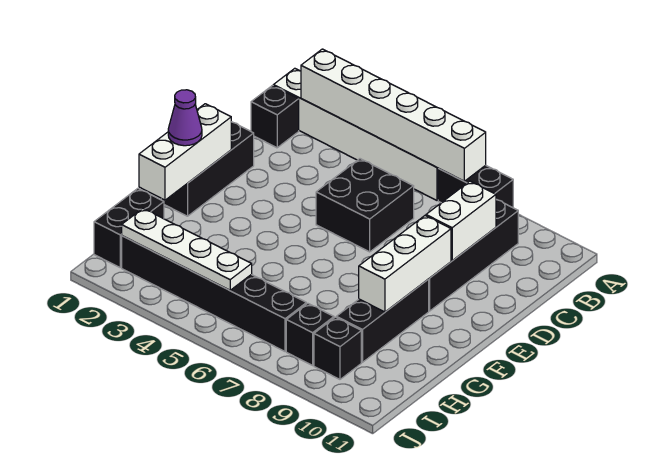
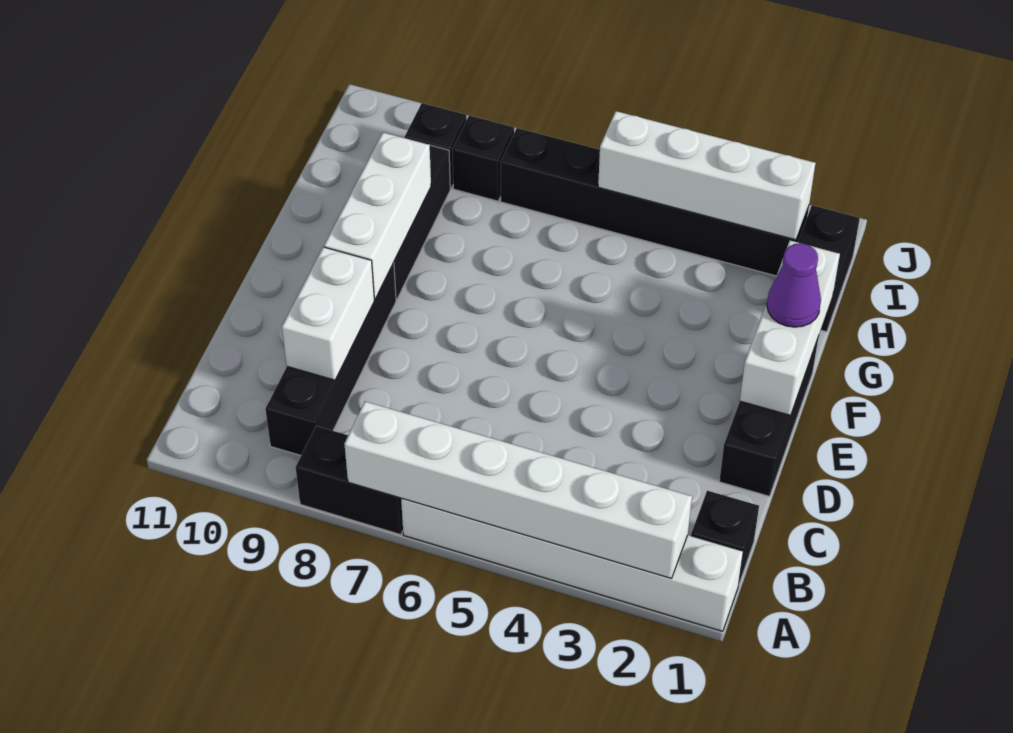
black 2x2 brick [316,159,414,252] -> none
white 1x4 plate [122,209,252,290] -> white 1x4 brick [598,111,815,240]

